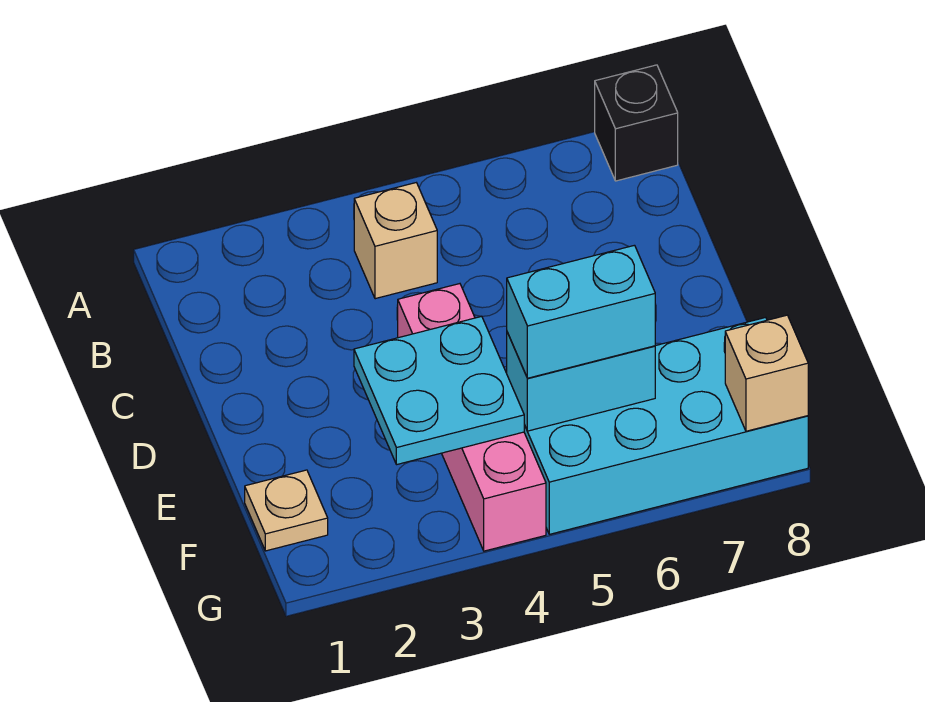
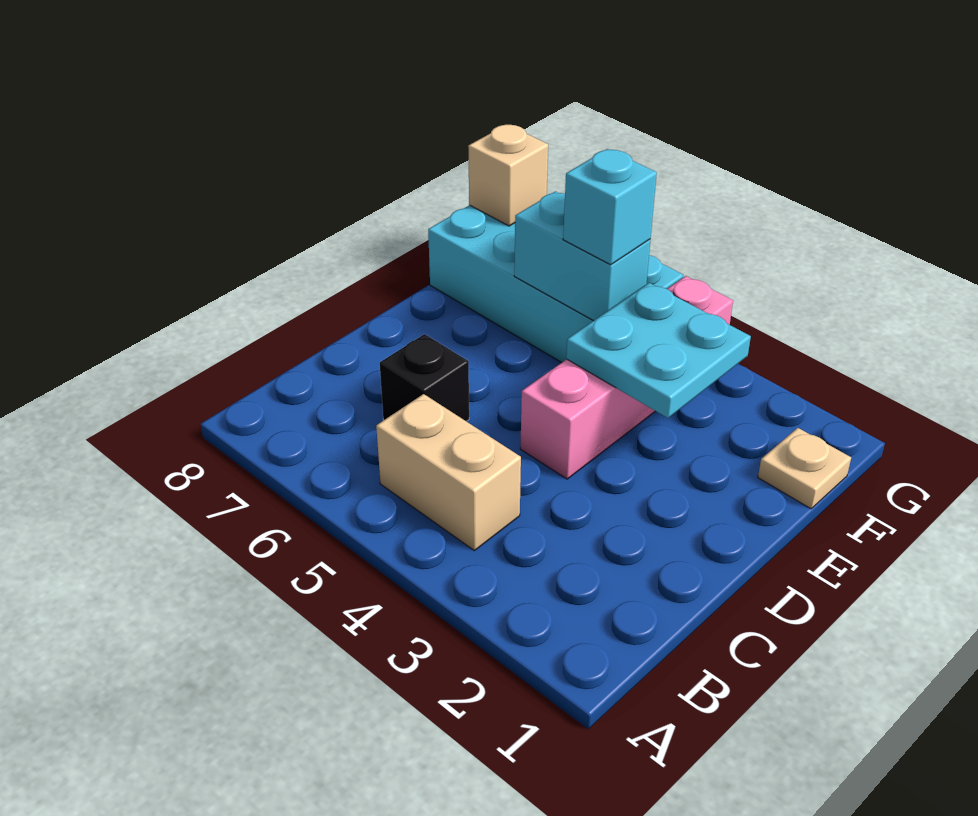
black 1x1 brick [595,65,678,181] -> black 1x1 brick moved to [380,334,469,421]
tan 1x1 brick [354,183,437,299] -> tan 1x2 brick [376,394,521,551]
cyan 1x2 brick [507,245,655,378] -> cyan 1x1 brick [563,149,657,265]

